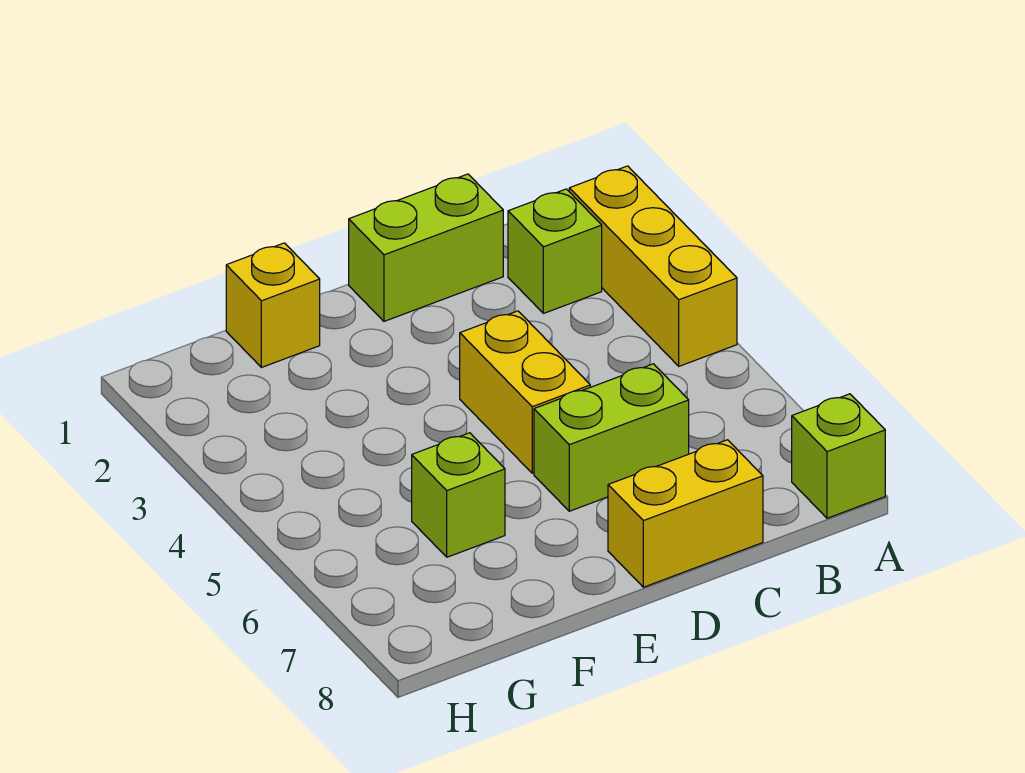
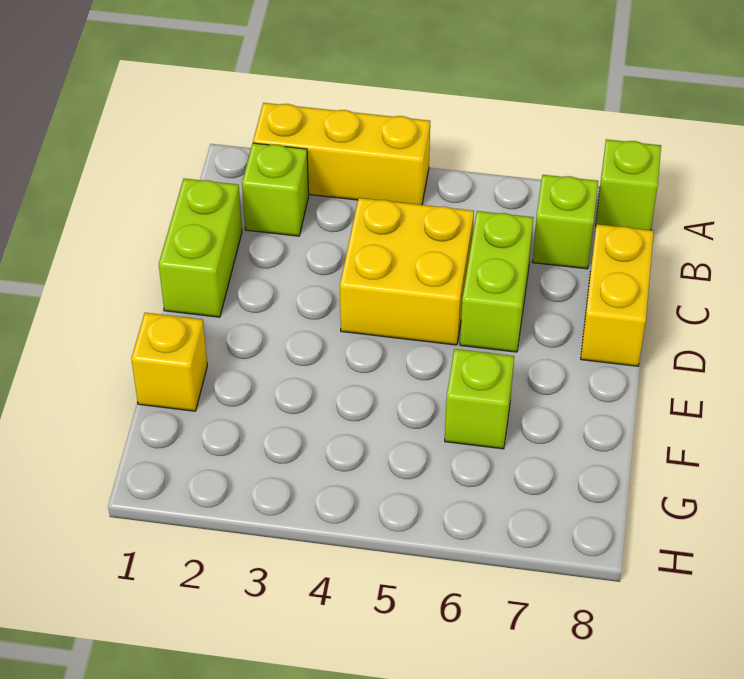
none -> lime 1x1 brick [532,175,598,269]
yellow 1x2 brick [460,311,590,473] -> yellow 2x2 brick [340,198,474,345]

